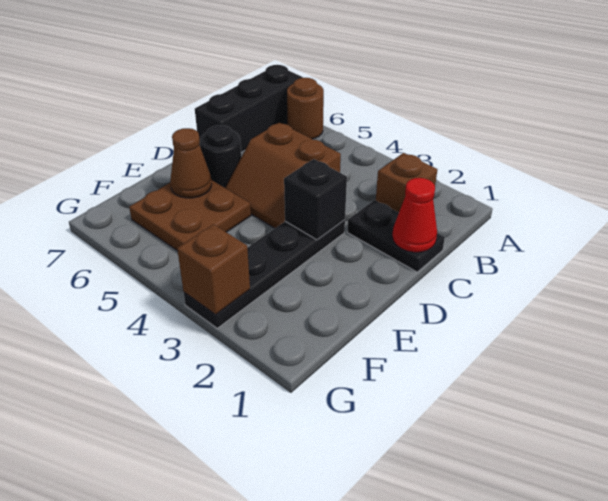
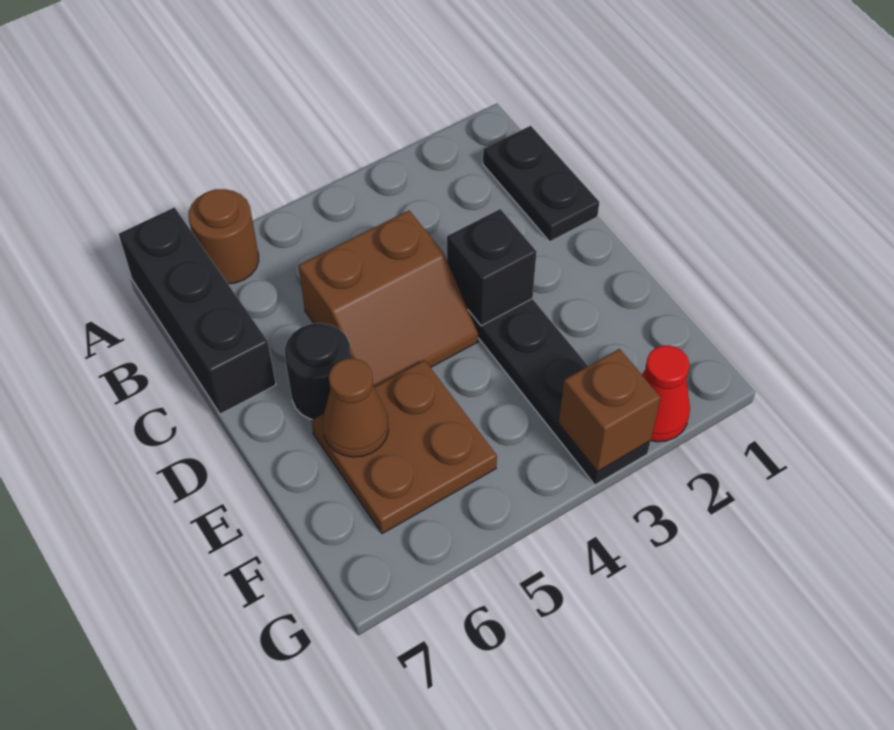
brown 1x1 brick [376,153,438,213] -> none
black 1x2 plate [347,200,445,272] -> black 1x2 plate turned to [483,126,599,242]
red 1x1 cone [392,178,437,252] -> red 1x1 cone moved to [642,346,690,442]

